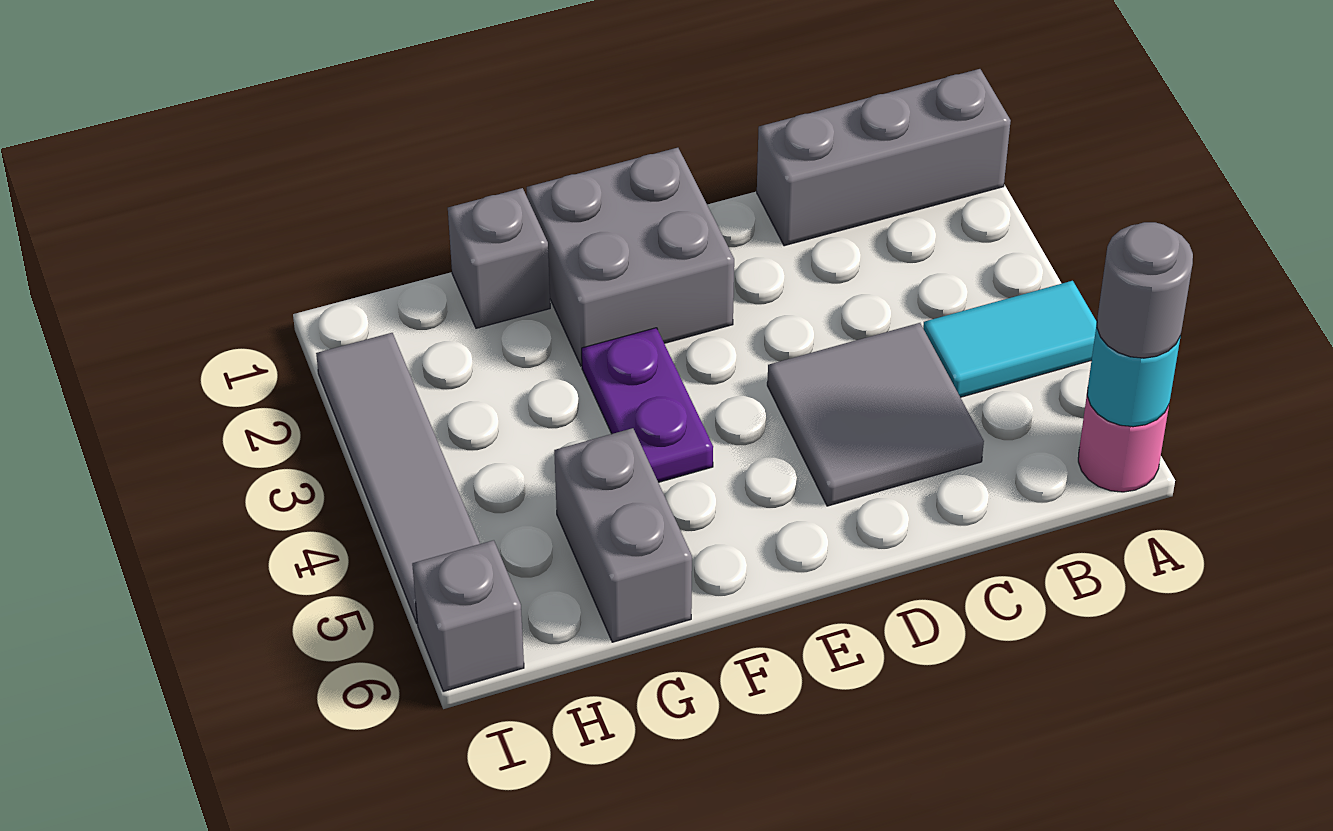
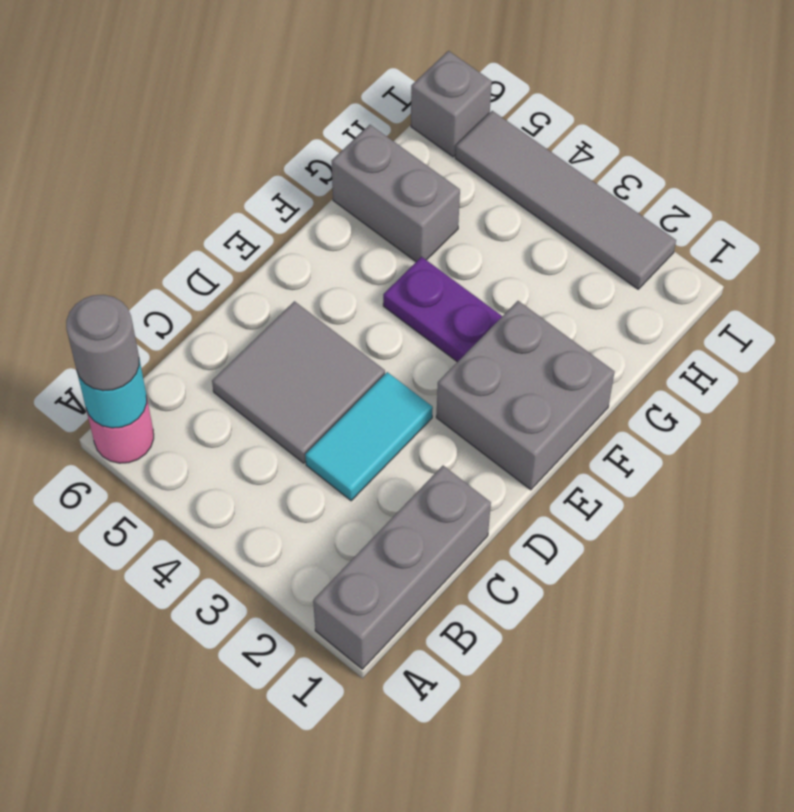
cyan 1x2 tile [923,281,1097,397] -> cyan 1x2 tile moved to [305,372,433,501]
grey 1x1 brick [448,188,550,328] -> none

